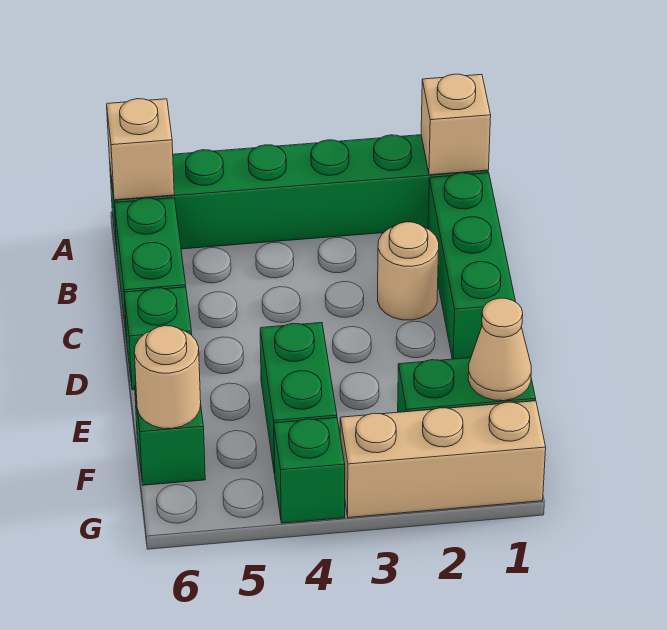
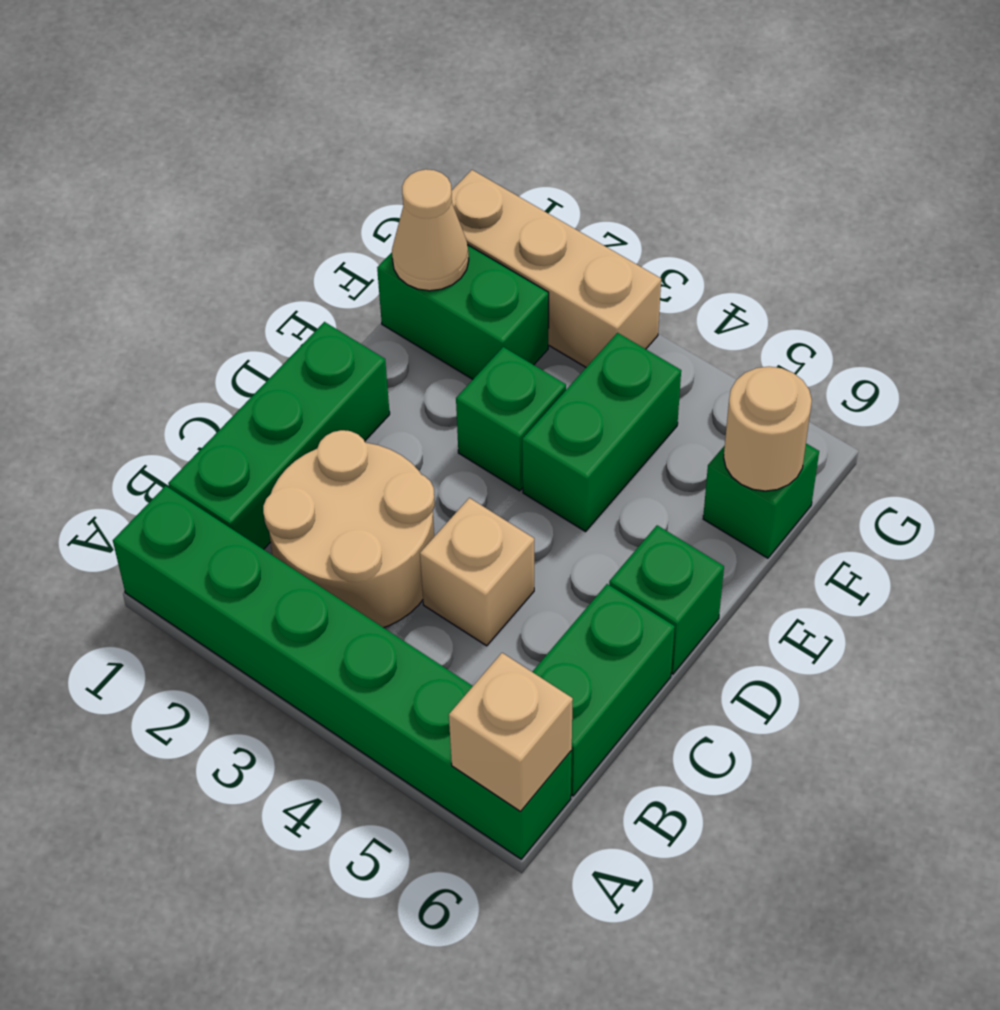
tan 1x1 brick [421,74,491,175] -> tan 1x1 brick moved to [420,498,534,646]
tan 1x1 round brick [378,222,439,320] -> tan 2x2 round brick [263,430,435,628]
green 1x1 brick [274,418,345,523] -> green 1x1 brick moved to [456,347,566,491]

